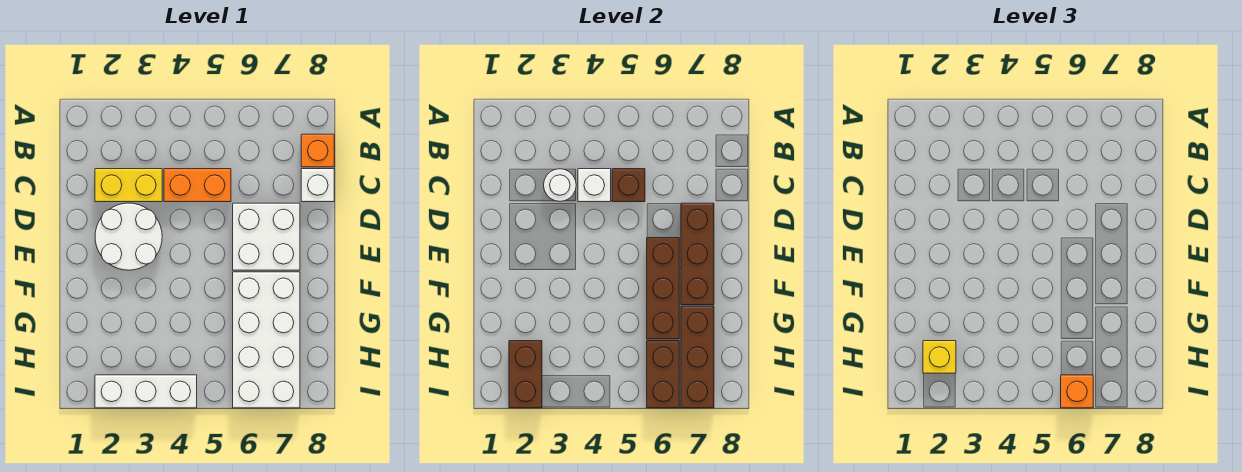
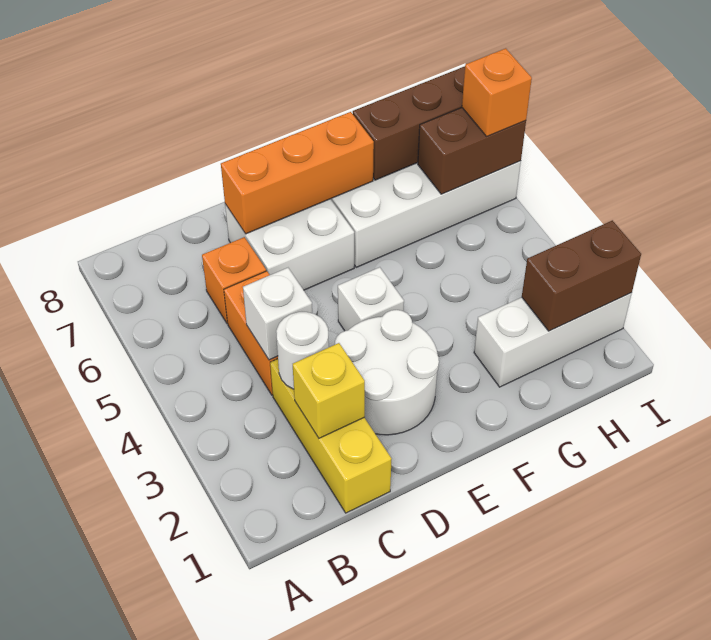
orange 1x1 brick [301,134,334,167] -> orange 1x1 brick moved to [202,237,266,323]
yellow 1x2 brick [95,169,162,202] -> yellow 1x3 brick [270,359,391,513]
brown 1x1 brick [612,169,645,202] -> none
white 1x1 brick [301,169,334,202] -> white 1x1 brick moved to [338,267,404,331]
brown 1x3 brick [681,203,714,305] -> orange 1x3 brick [221,112,374,234]
brown 1x3 brick [647,238,679,339] -> none
yellow 1x1 brick [923,341,956,373] -> yellow 1x1 brick moved to [293,343,365,438]
white 1x3 brick [95,375,197,408] -> white 1x3 brick turned to [474,293,632,387]

